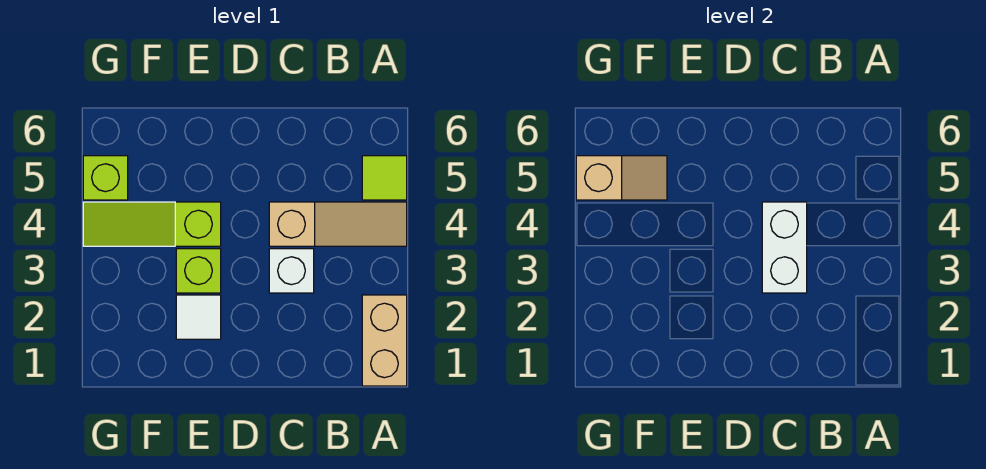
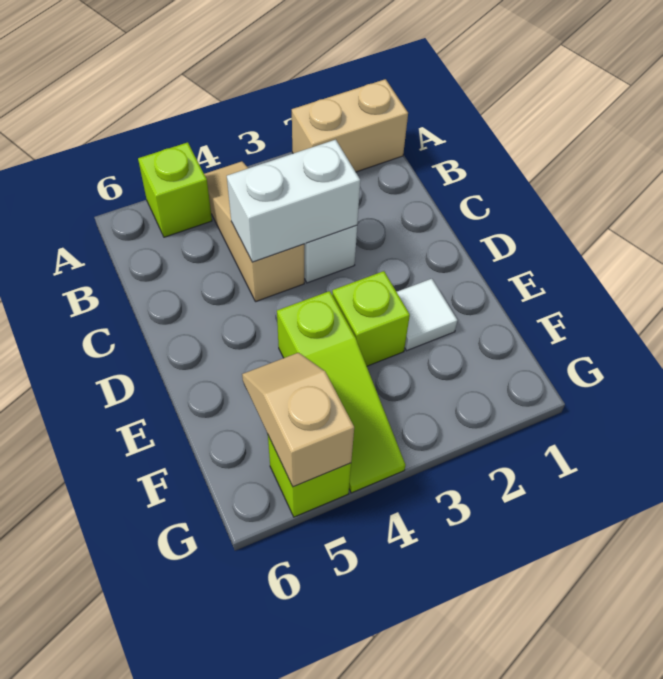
lime 1x1 tile [362,156,407,200] -> lime 1x1 brick [138,142,212,237]

